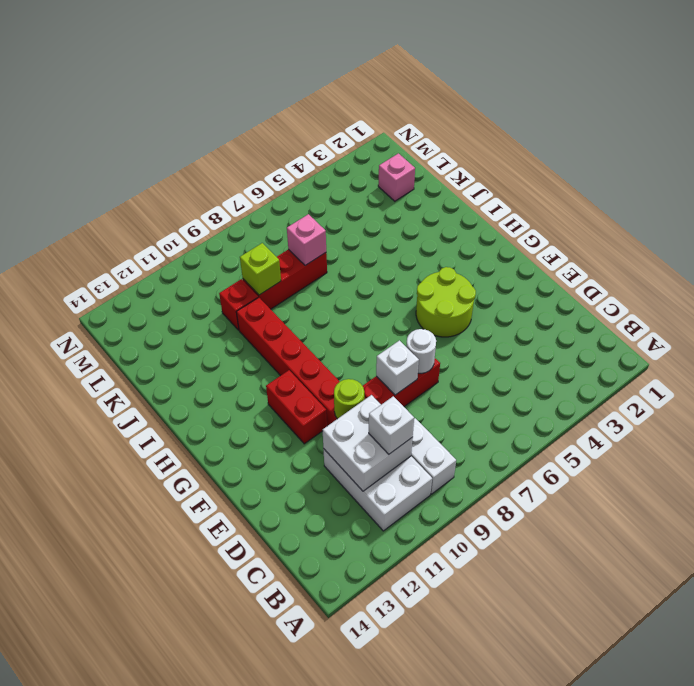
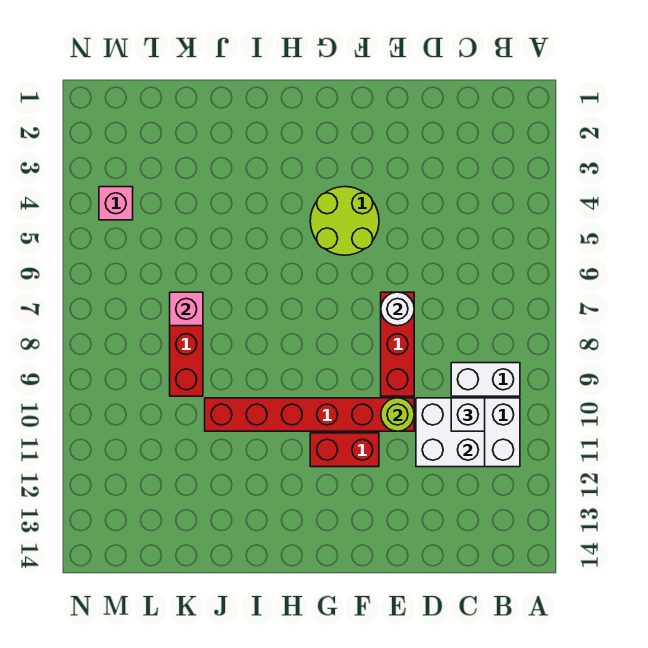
white 1x1 brick [376,340,419,395] -> none
lime 1x1 brick [240,243,281,295] -> none
red 1x1 brick [219,279,258,330] -> none
pink 1x1 brick [378,153,415,201] -> pink 1x1 brick moved to [99,187,133,220]

